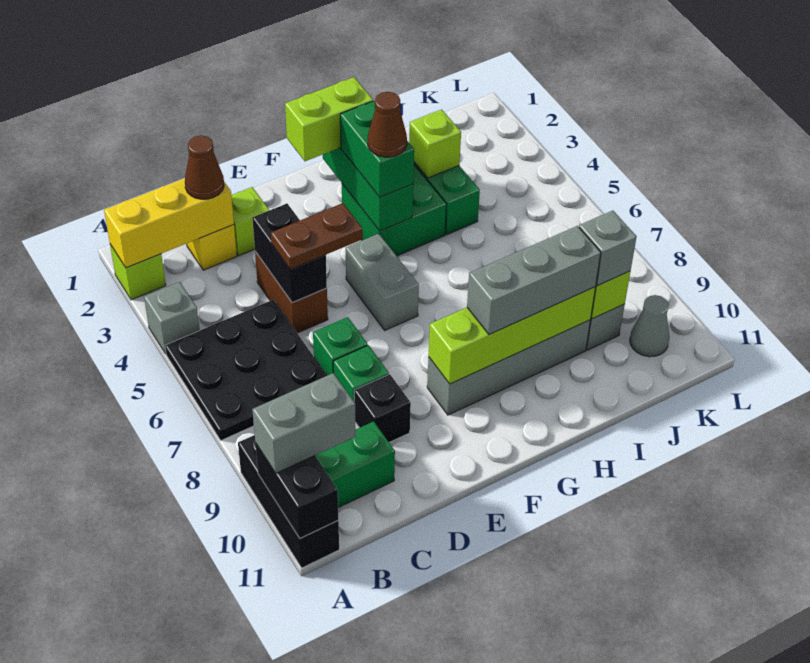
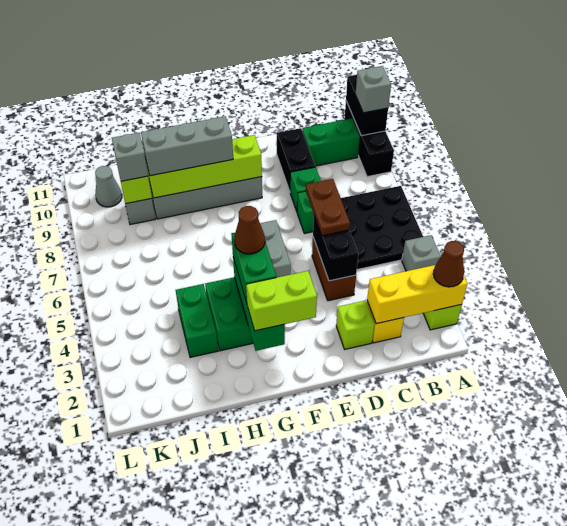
grey 1x2 brick [252,373,356,473] -> grey 1x1 brick [355,66,391,113]
brown 1x1 cone [185,135,224,199] -> brown 1x1 cone moved to [433,241,464,287]
brown 1x2 plate [271,203,363,269] -> brown 1x2 plate turned to [306,179,350,236]
black 1x1 brick [354,374,411,442] -> black 1x2 brick [277,128,315,191]
lime 1x1 brick [409,109,461,178] -> none

